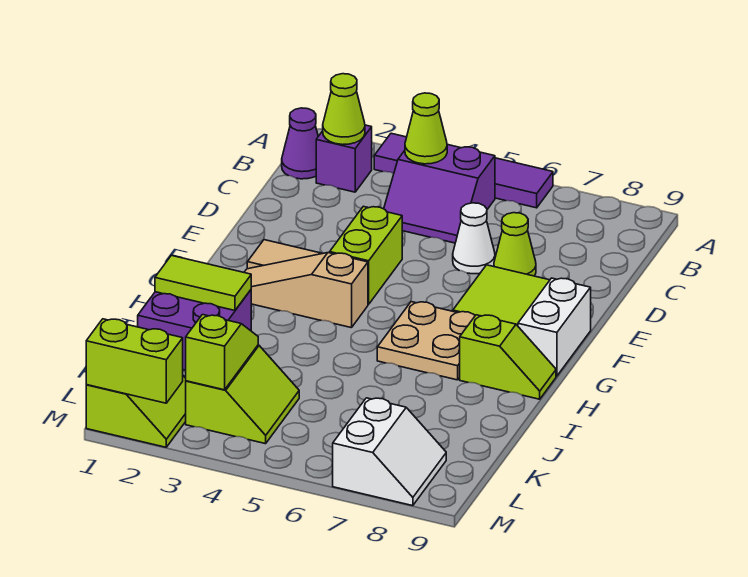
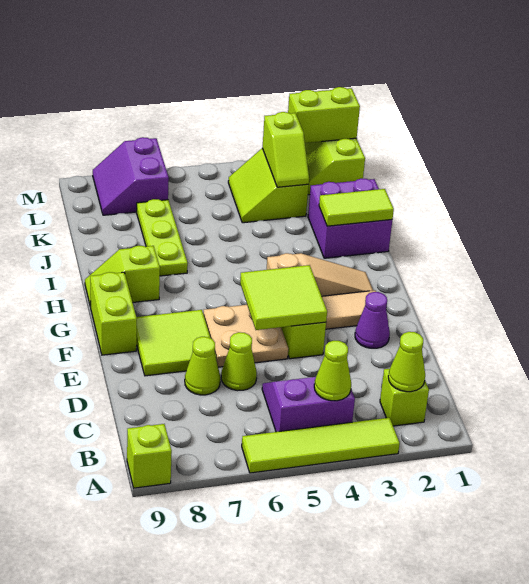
purple 1x4 tile [374,133,553,208] -> lime 1x4 tile [242,418,400,473]
none -> lime 1x1 brick [127,424,172,488]
purple 1x1 cone [282,108,318,179] -> purple 1x1 cone moved to [355,292,390,348]
purple 1x1 brick [316,125,372,192] -> lime 1x1 brick [380,369,429,426]
white 1x1 cone [453,203,495,274] -> lime 1x1 cone [221,332,257,391]
none -> lime 2x2 tile [240,265,327,330]
white 1x2 brick [518,278,591,376] -> lime 1x2 brick [90,272,137,355]
tan 2x2 plate [377,302,475,380] -> tan 2x2 plate moved to [203,305,288,367]
none -> lime 1x3 plate [137,199,188,276]
white 2x2 slope [333,398,446,506] -> purple 2x2 slope [93,137,169,215]

